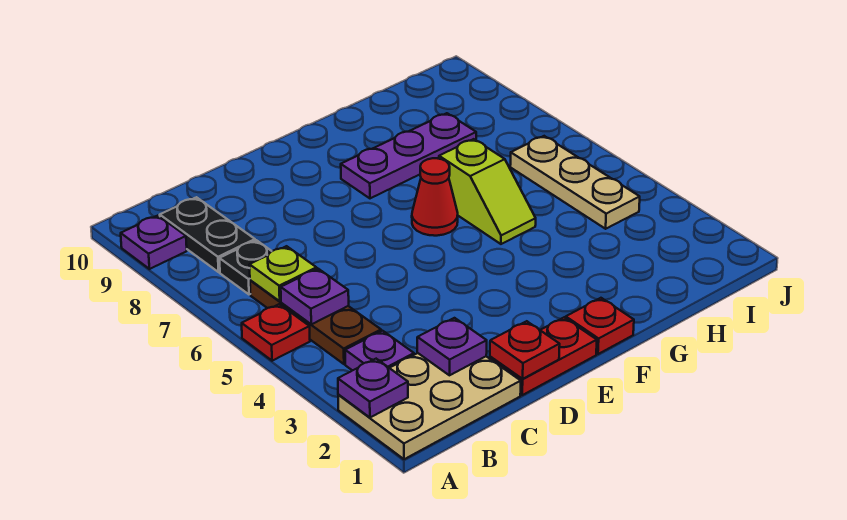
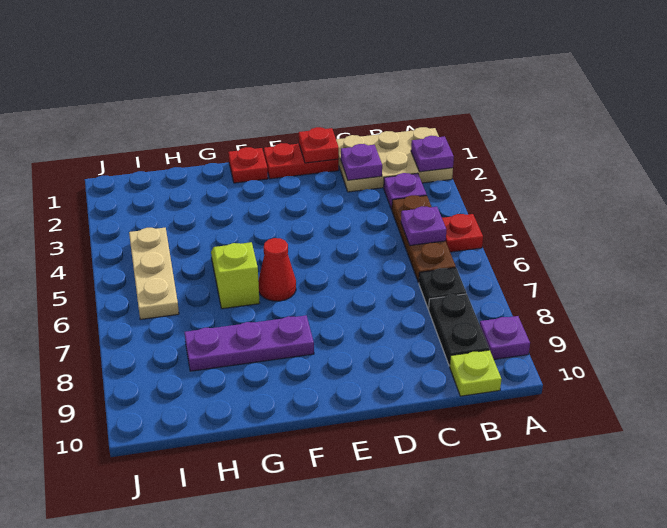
lime 1x1 plate [249,246,317,301] -> lime 1x1 plate moved to [450,350,501,396]

